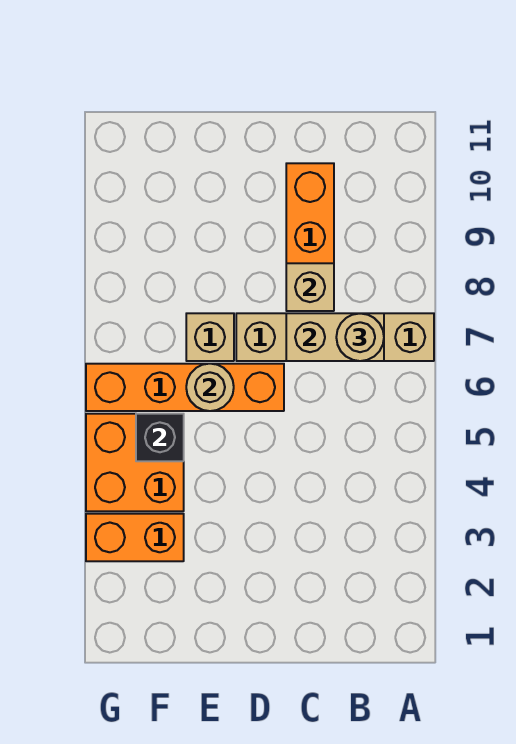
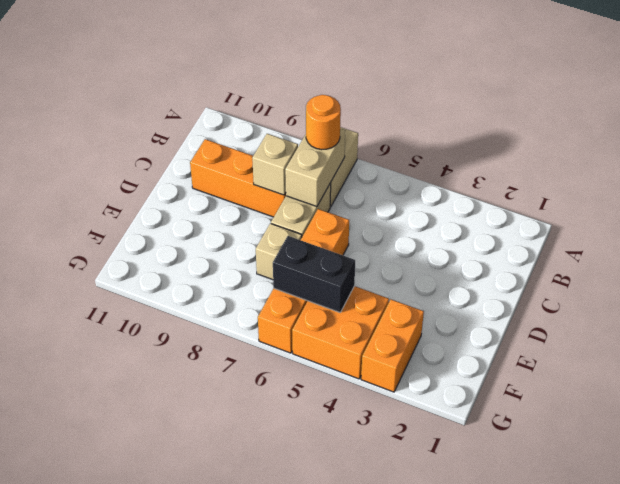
tan 1x1 round brick [336,313,384,361] -> orange 1x1 round brick [306,95,341,150]
tan 1x1 round brick [186,364,234,411] -> none
black 1x1 brick [136,414,184,461] -> black 1x2 brick [273,236,355,312]

